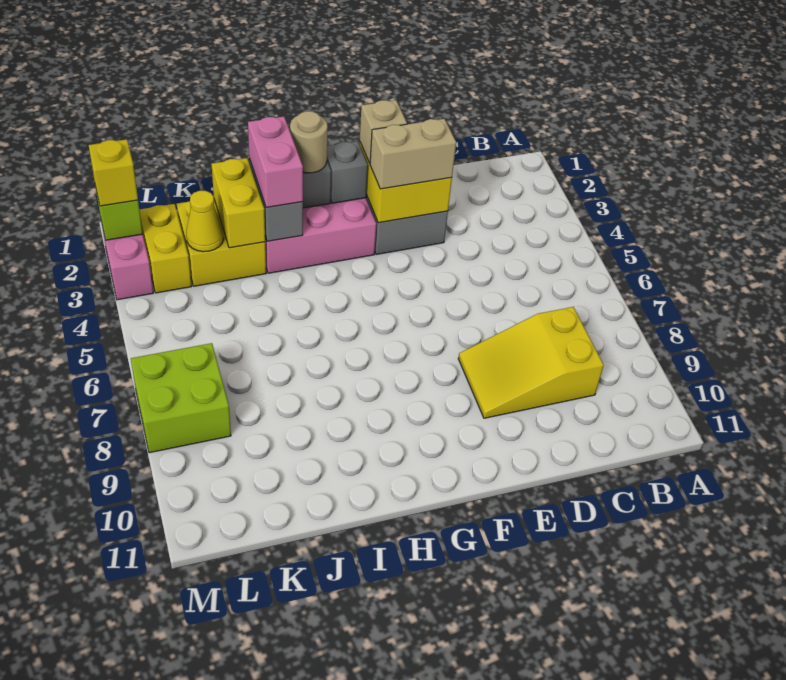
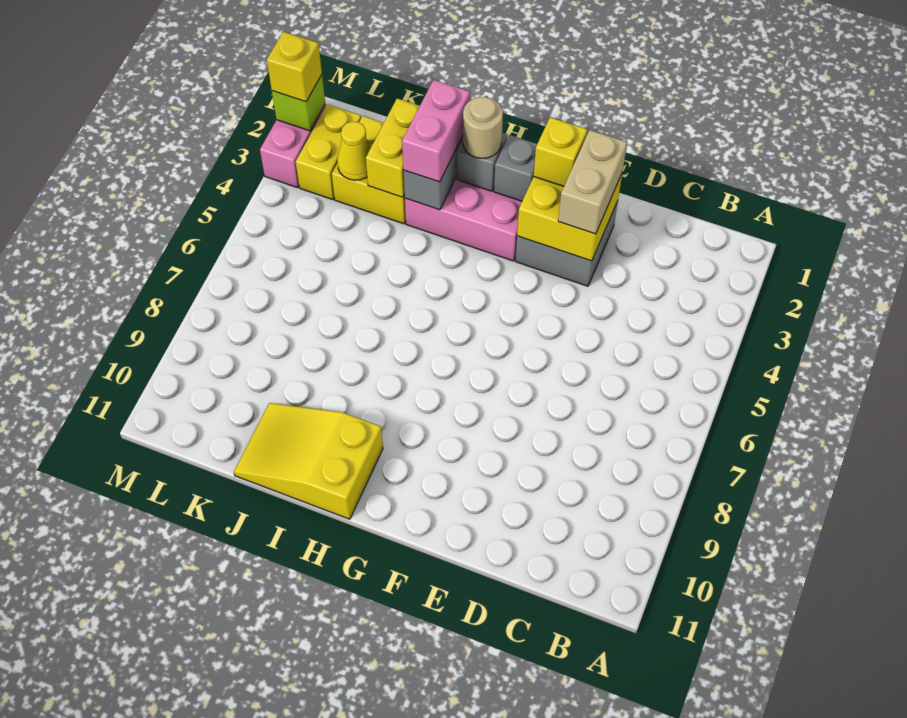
yellow 2x3 slope [458,307,604,418] -> yellow 2x3 slope moved to [234,403,383,519]
tan 1x2 brick [370,119,456,189] -> tan 1x2 brick turned to [558,130,627,234]
tan 1x1 brick [360,100,407,163] -> yellow 1x1 brick [534,117,587,186]
lime 2x2 brick [131,343,231,453] -> none

